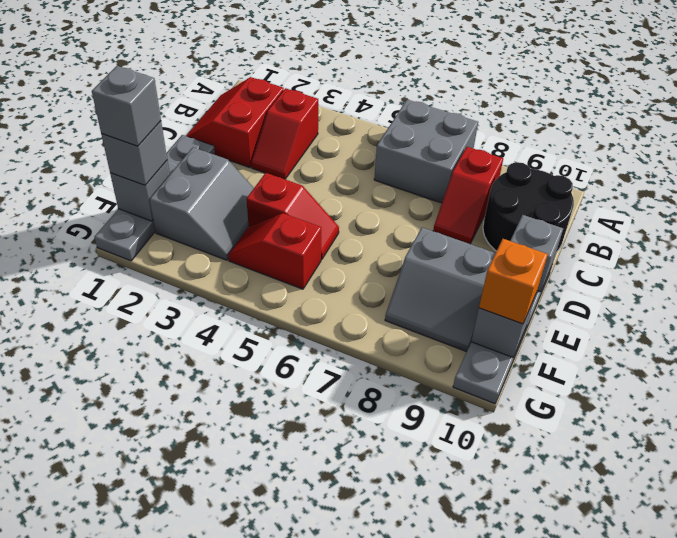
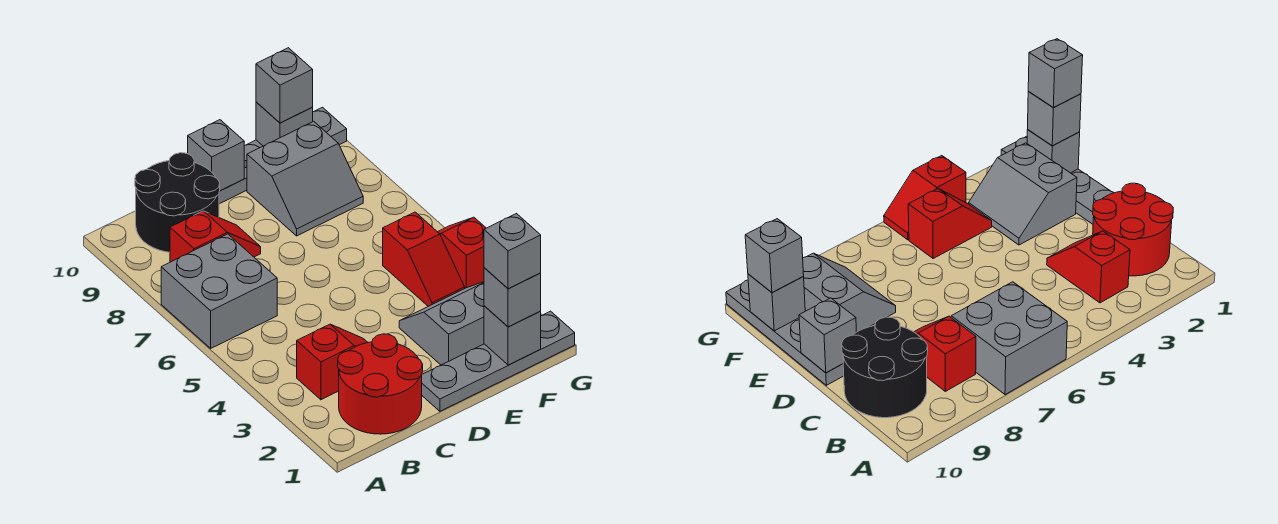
red 2x2 slope [186,77,284,168] -> red 2x2 round brick [338,334,423,434]
red 1x2 slope [247,173,339,260] -> red 1x2 slope moved to [438,217,486,288]
grey 2x2 slope [385,227,496,352] -> grey 2x2 slope turned to [247,121,363,236]
orange 1x1 brick [479,239,548,324] -> grey 1x1 brick [256,48,313,123]

